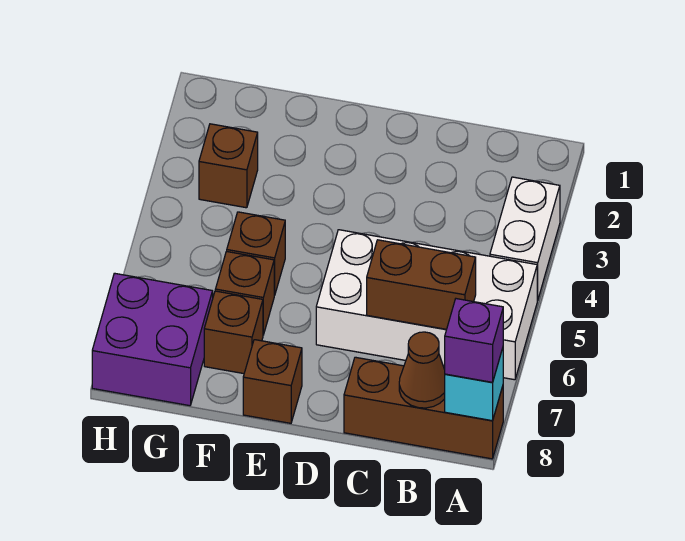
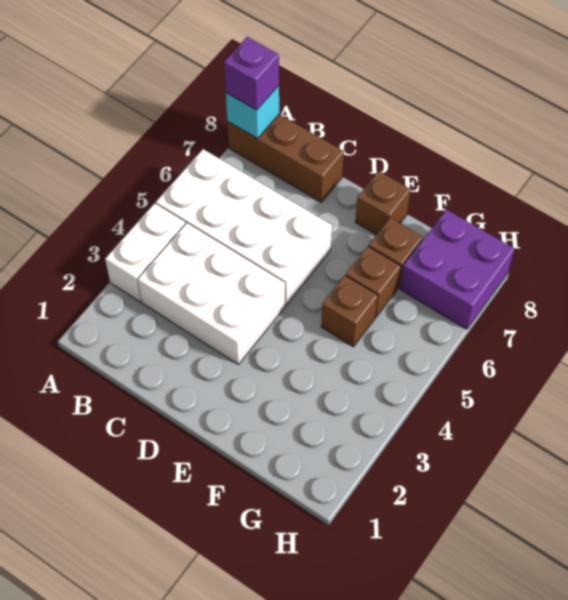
none -> white 2x3 brick [138,223,285,365]
brown 1x2 brick [367,240,476,329] -> none
brown 1x1 cone [399,332,445,408] -> none
brown 1x1 brick [199,124,258,208] -> none

